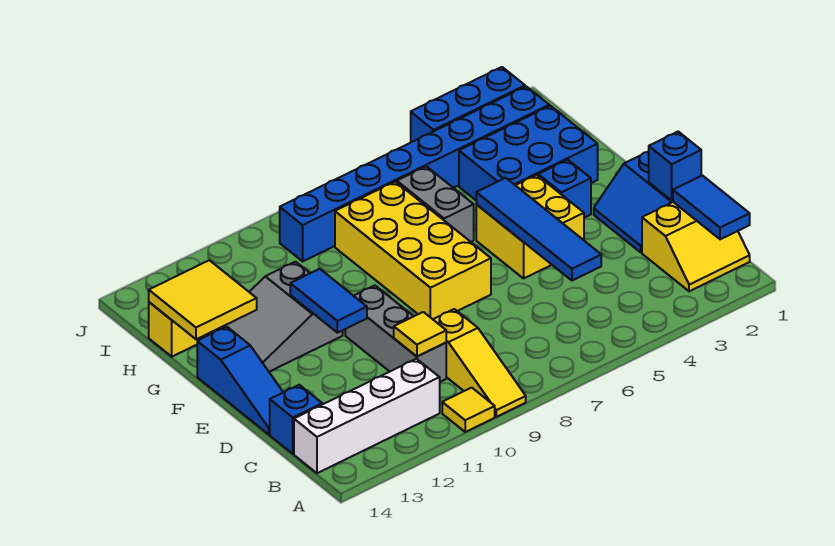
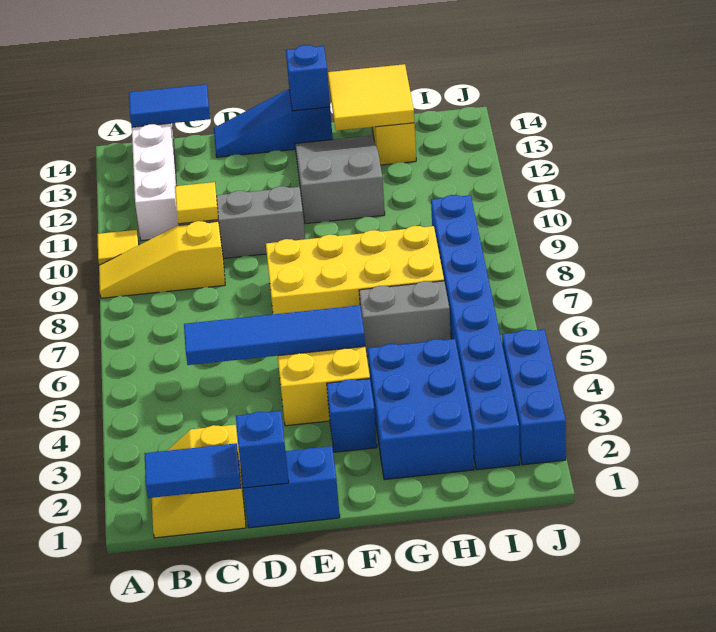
blue 1x1 brick [270,385,322,454] -> blue 1x1 brick moved to [286,45,330,111]
blue 1x2 tile [290,269,367,333] -> blue 1x2 tile moved to [129,84,210,127]

